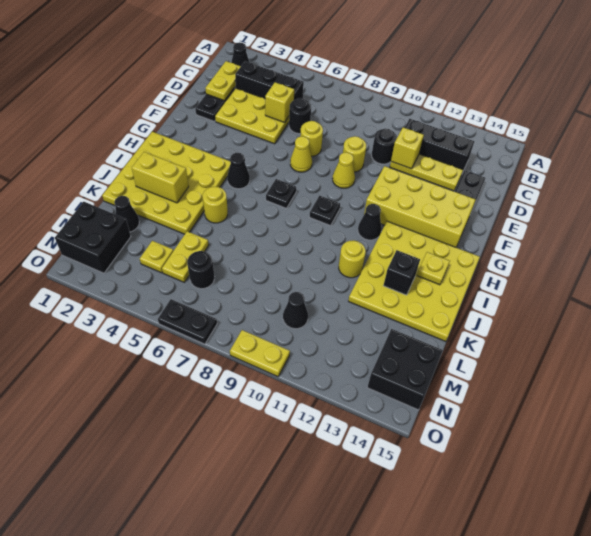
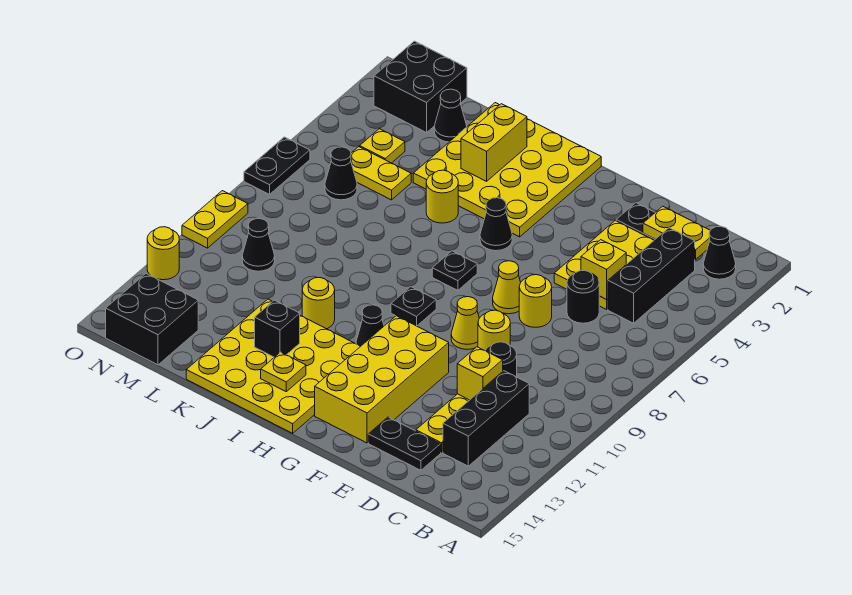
black 1x1 round brick [187,251,214,289] -> black 1x1 cone [325,147,357,200]
none -> yellow 1x1 round brick [147,227,179,280]

